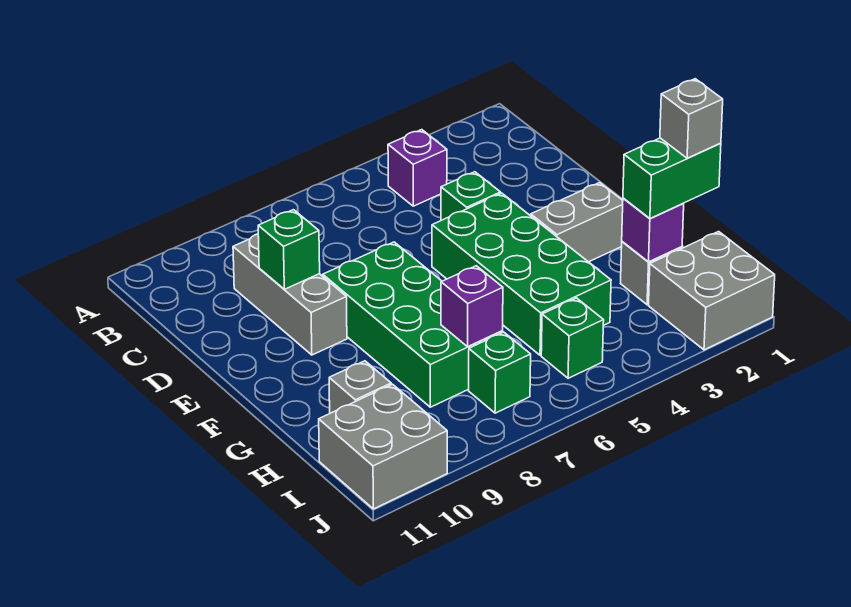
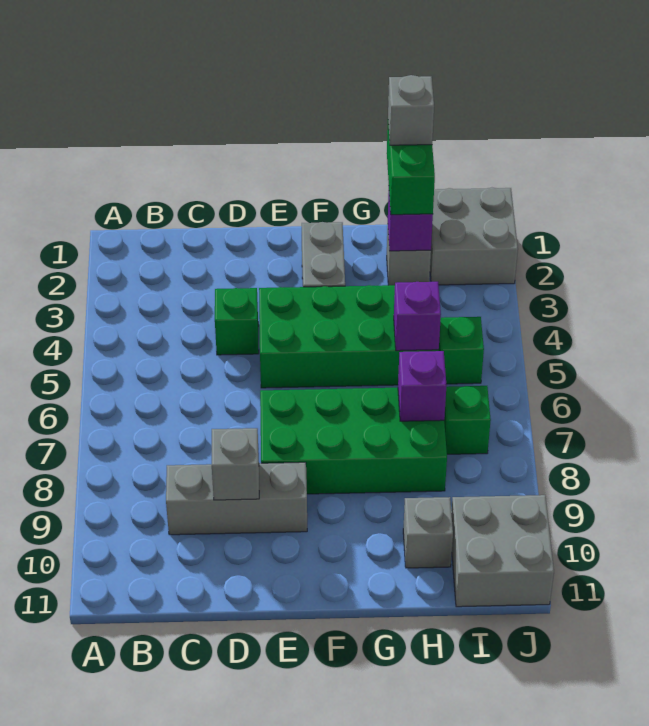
purple 1x1 brick [388,130,447,206] -> purple 1x1 brick moved to [394,282,441,351]
green 1x1 brick [258,210,320,289] -> grey 1x1 brick [212,428,259,500]

